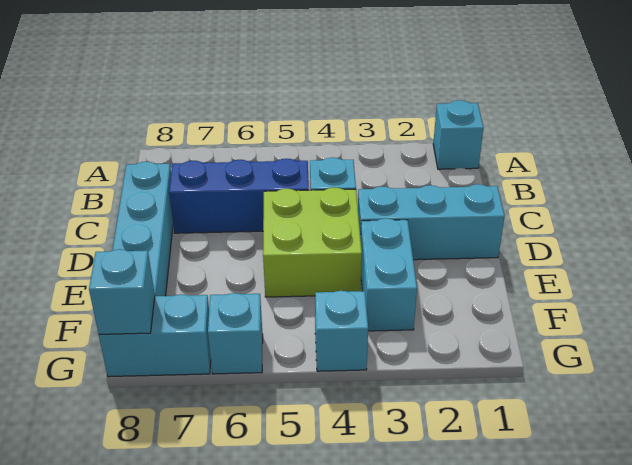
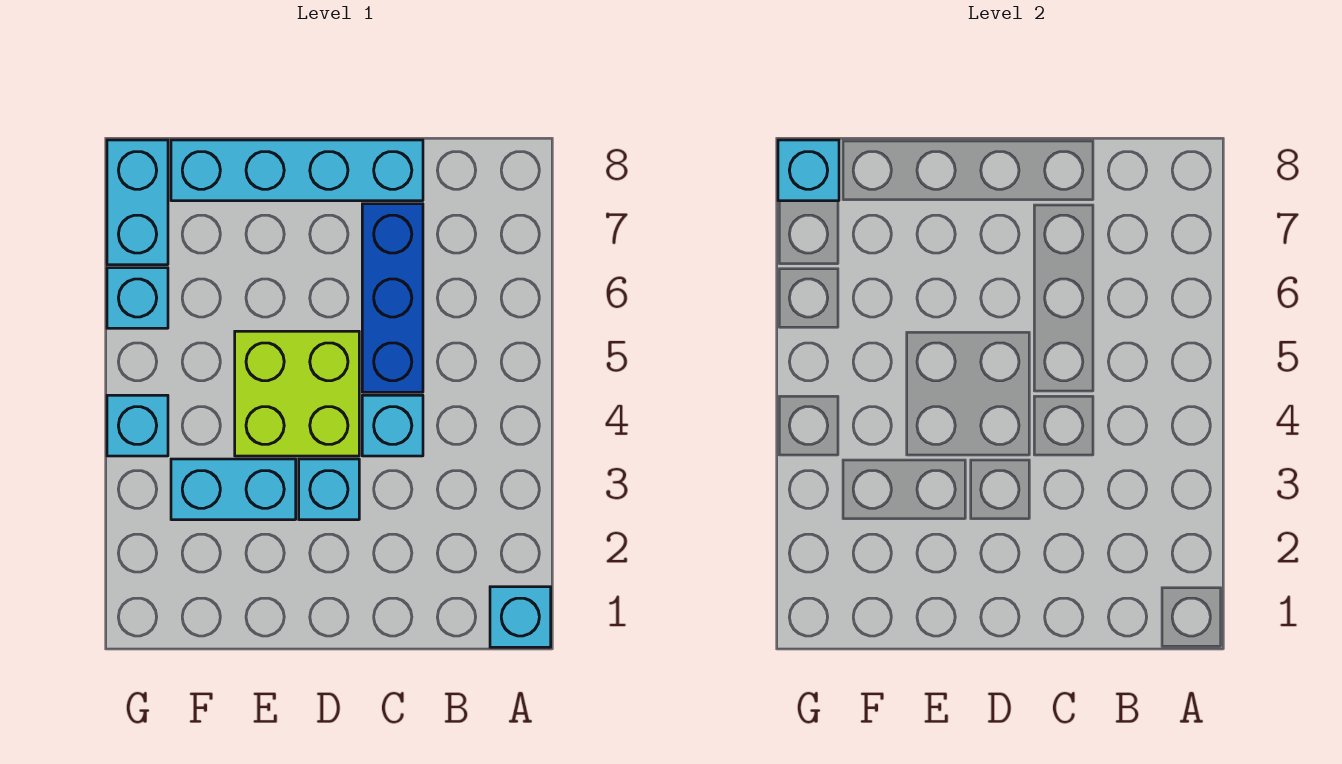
cyan 1x3 brick [358,184,505,260] -> cyan 1x1 brick [299,459,359,520]

